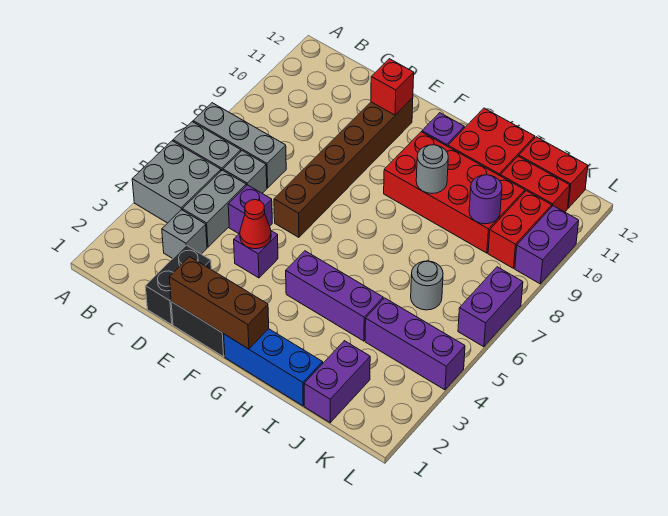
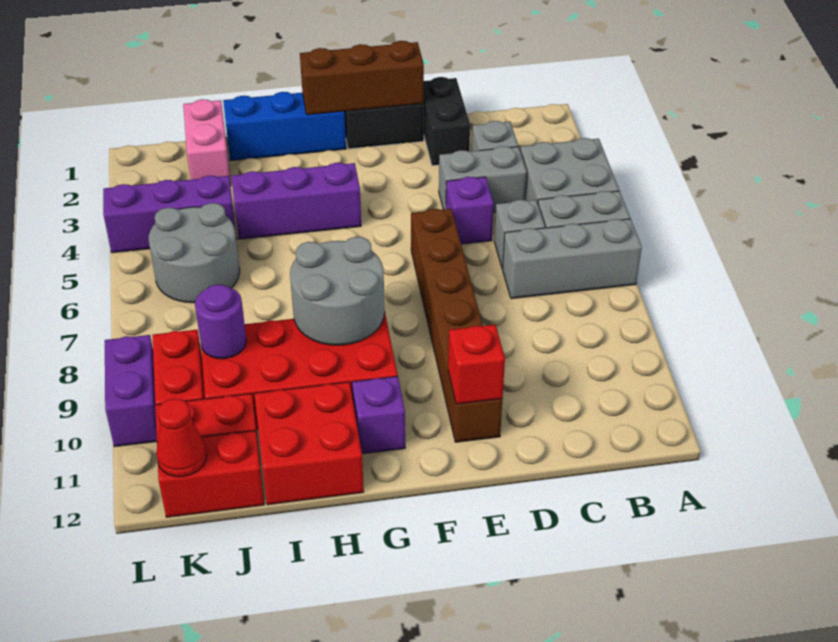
grey 1x2 brick [183,170,246,247] -> grey 1x2 brick turned to [439,146,527,212]
purple 1x1 brick [234,231,278,278] -> none
red 1x1 cone [240,200,271,249] -> red 1x1 cone moved to [156,399,207,477]
grey 1x1 round brick [416,145,448,194] -> grey 2x2 round brick [290,236,385,345]
purple 1x2 brick [304,341,370,423] -> pink 1x2 brick [183,99,231,186]
grey 1x1 round brick [411,261,443,310] -> grey 2x2 round brick [149,203,240,303]
purple 1x2 brick [458,267,523,347] -> none

